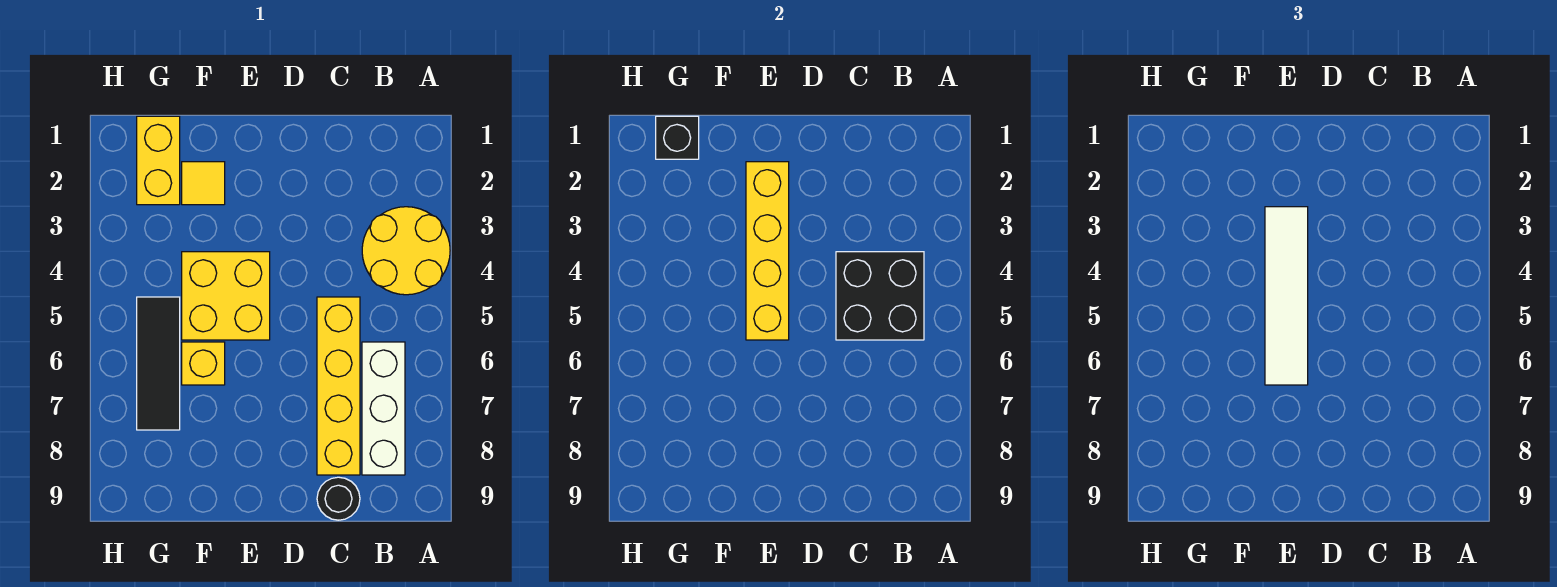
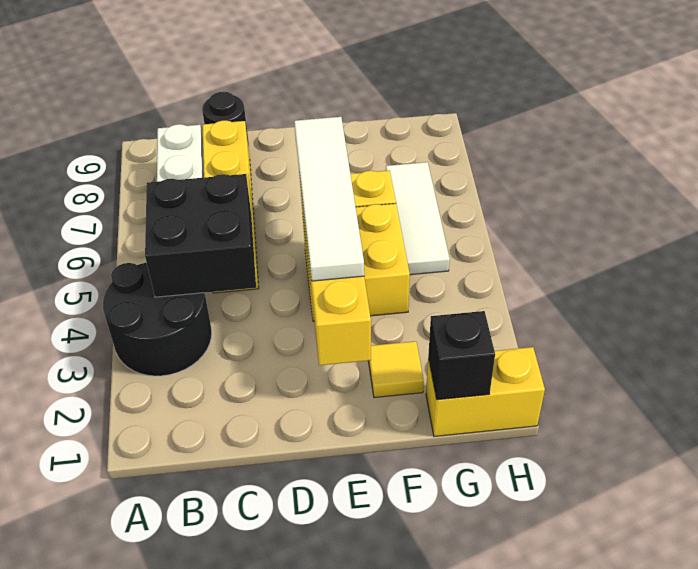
yellow 2x2 round brick [362,207,450,295] -> black 2x2 round brick [103,262,212,376]
yellow 1x2 brick [137,116,180,205] -> yellow 1x2 brick turned to [426,347,545,436]
black 1x3 tile [137,297,180,430] -> white 1x3 tile [386,162,450,275]

